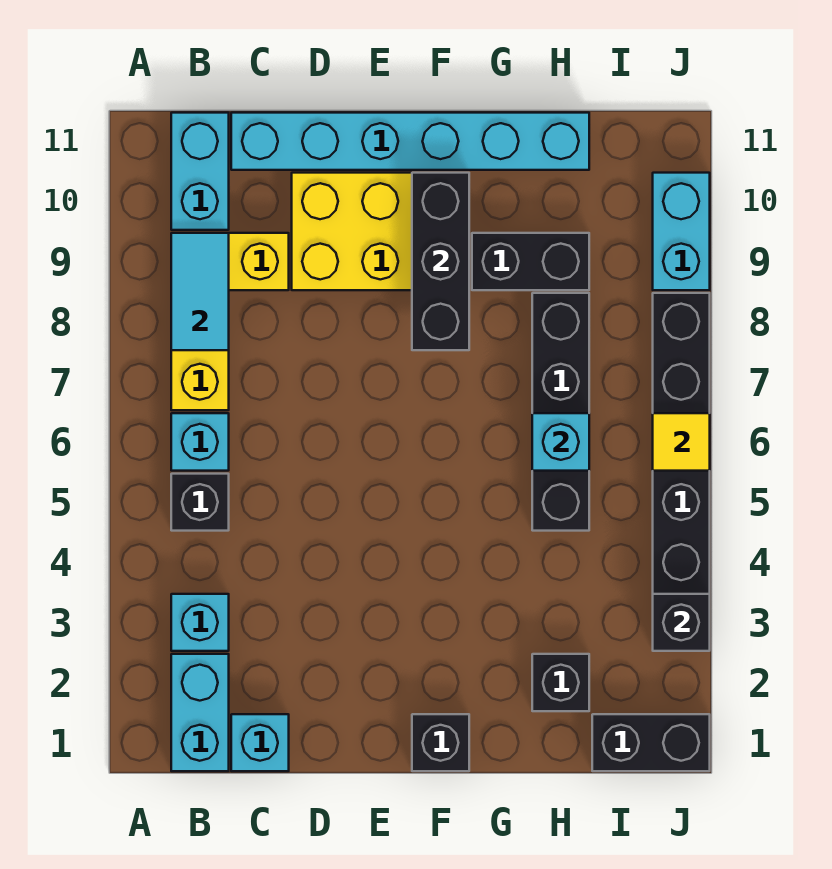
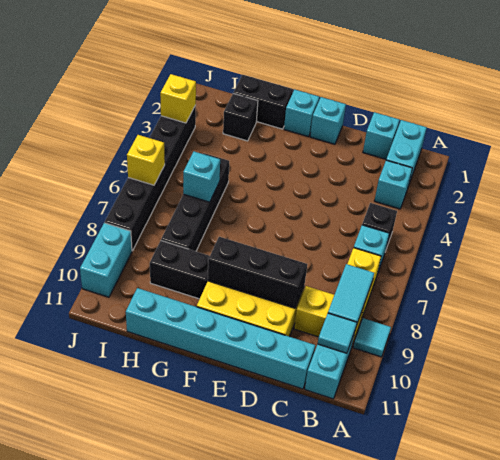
none -> cyan 1x1 tile [353,318,391,357]
none -> cyan 1x1 tile [318,313,357,353]
none -> cyan 1x1 brick [310,97,346,144]
black 1x1 brick [412,714,469,771] -> cyan 1x1 brick [284,90,319,137]
black 1x3 brick [412,173,469,350] -> black 1x3 brick turned to [208,237,307,308]
black 1x2 brick [592,714,710,771] -> black 1x2 brick moved to [233,75,293,129]
black 1x1 brick [653,594,710,651] -> yellow 1x1 brick [160,74,196,123]
yellow 1x1 tile [653,413,710,471] -> yellow 1x1 brick [127,135,165,185]

